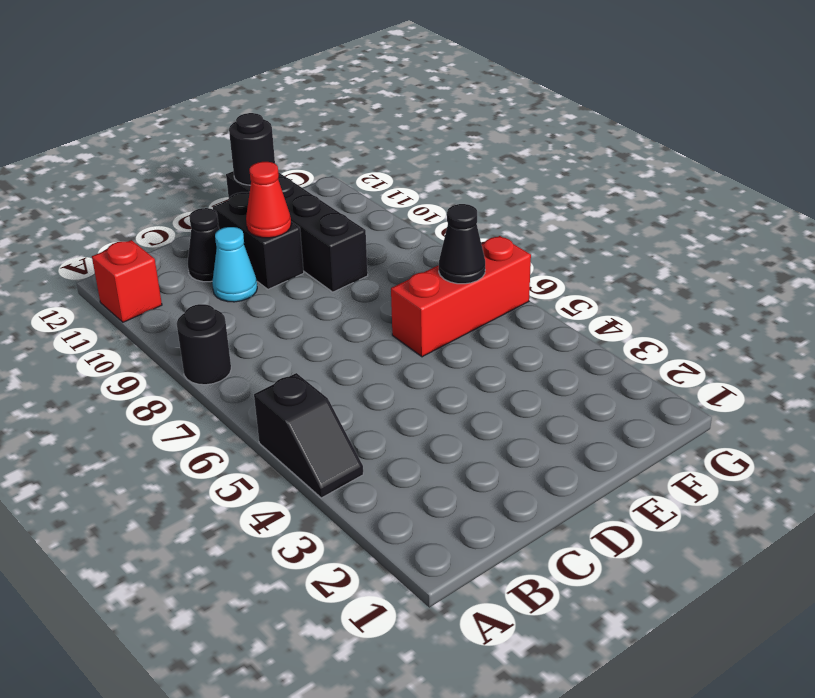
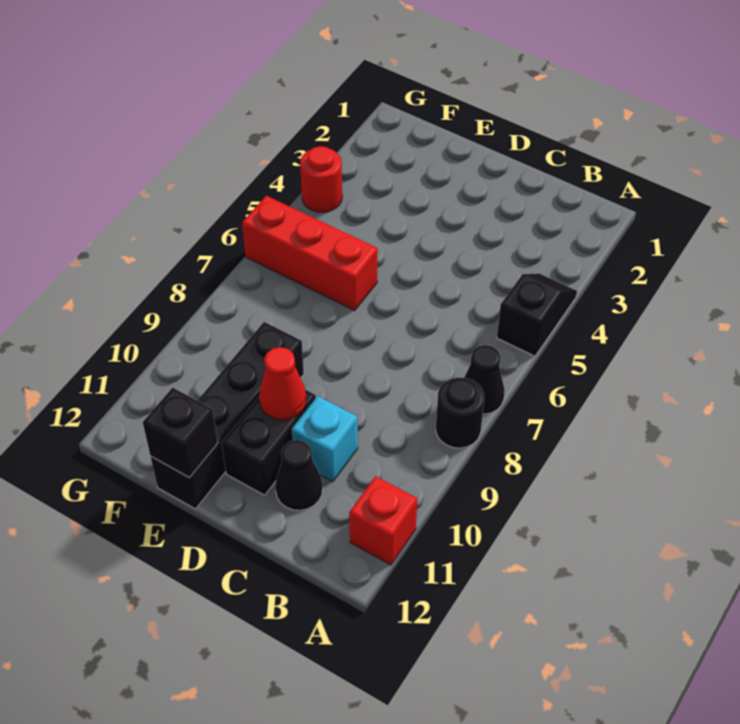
cyan 1x1 cone [212,227,257,302] -> cyan 1x1 brick [292,396,358,482]
black 1x1 round brick [229,113,275,185] -> black 1x1 brick [143,388,218,478]
black 1x1 cone [439,204,485,284] -> black 1x1 cone moved to [464,345,505,414]
none -> red 1x1 round brick [300,146,342,212]

